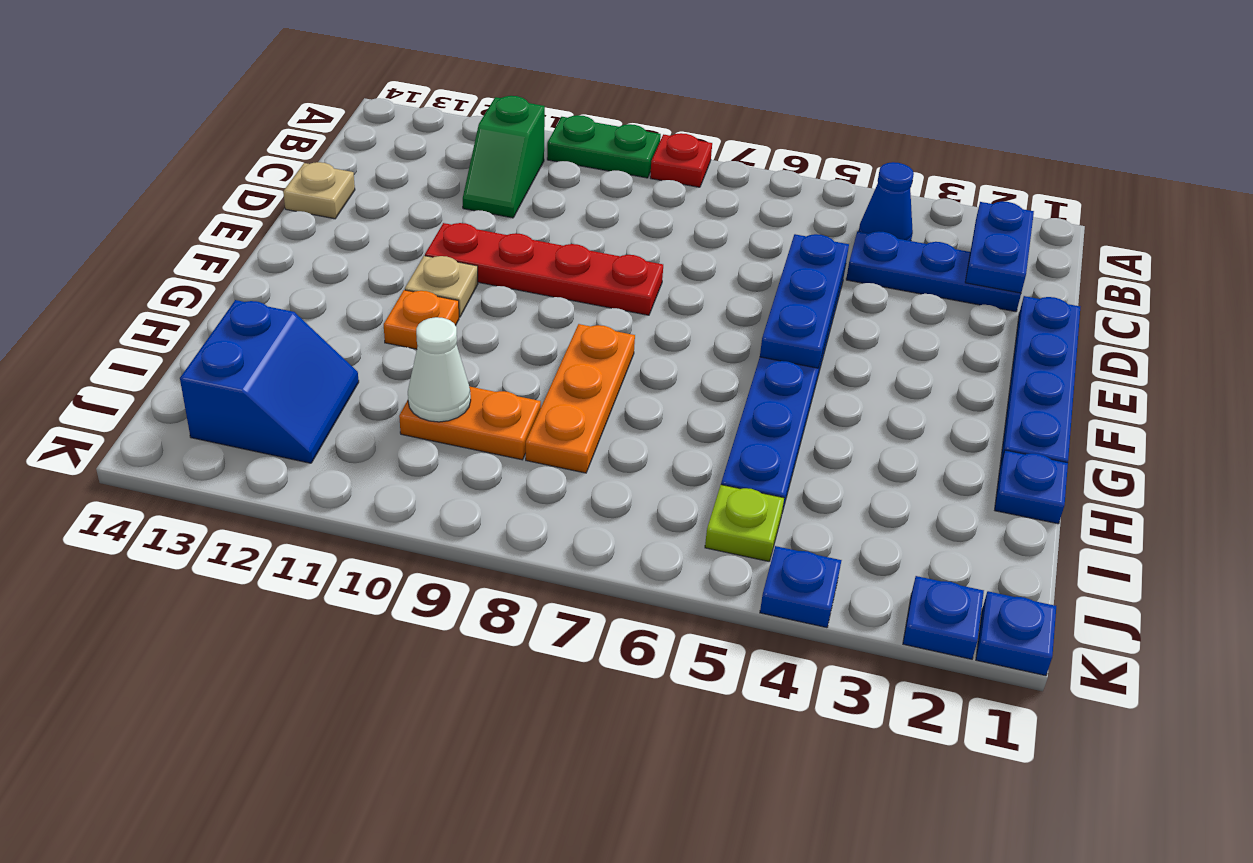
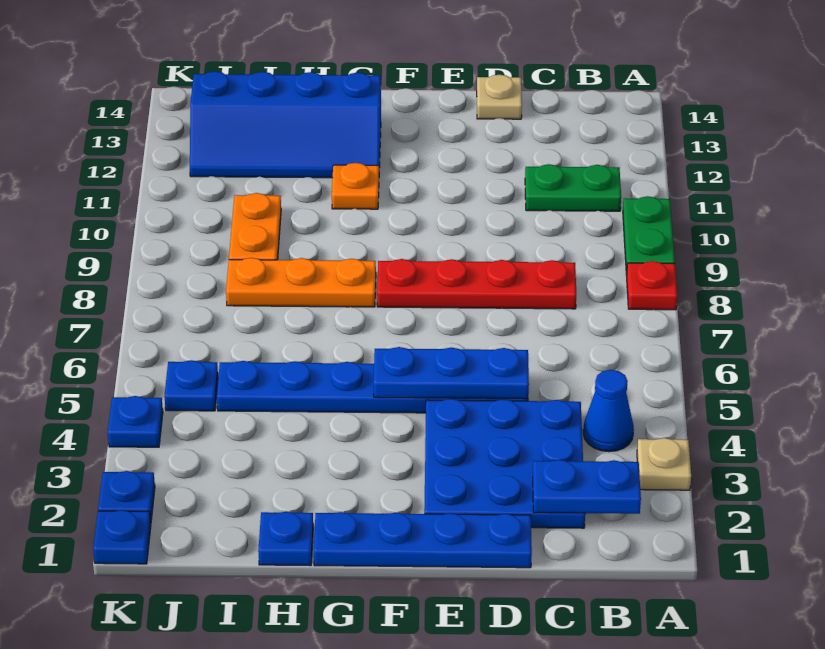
green 1x2 slope [463,96,545,218] -> green 1x2 plate [525,164,621,211]
blue 1x3 plate [846,231,1021,312] -> blue 3x3 plate [424,399,585,528]
red 1x4 plate [425,223,663,315] -> red 1x4 plate turned to [377,259,576,309]
tan 1x1 plate [405,256,478,317] -> tan 1x1 plate moved to [637,438,691,490]
white 1x1 cone [408,317,471,422] -> none
blue 2x2 slope [180,300,359,463] -> blue 2x4 slope [190,71,381,178]
lime 1x1 plate [705,485,784,561] -> blue 1x1 plate [165,360,218,411]

